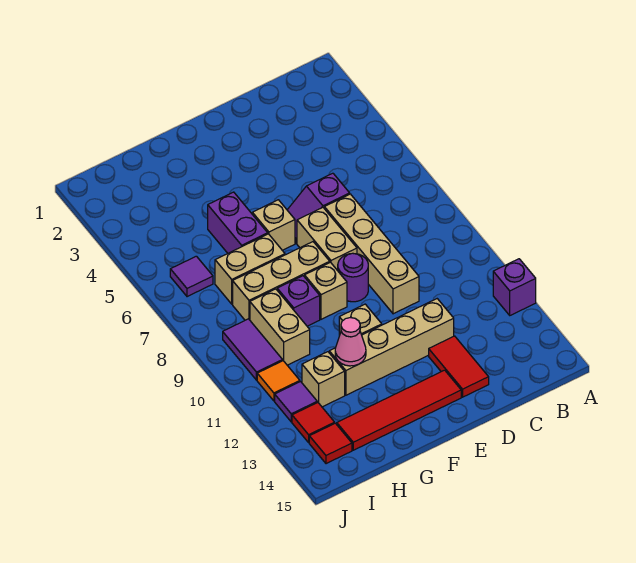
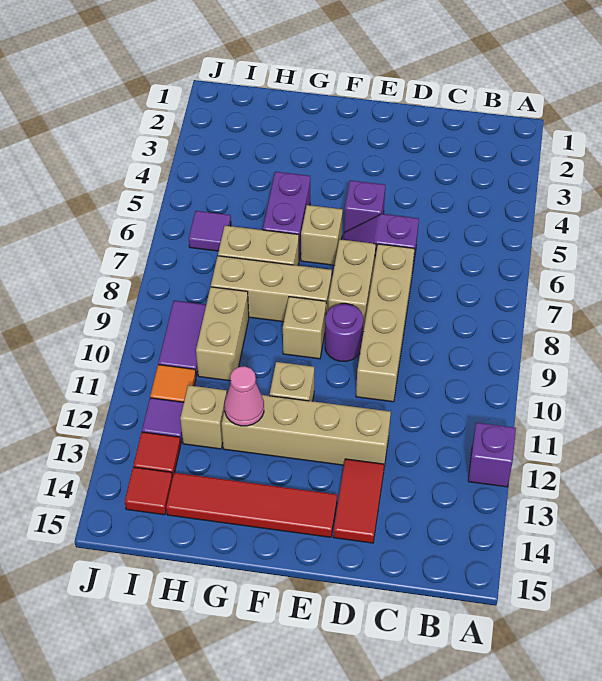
purple 1x1 brick [277,276,320,326] -> purple 1x1 brick moved to [344,180,385,232]

